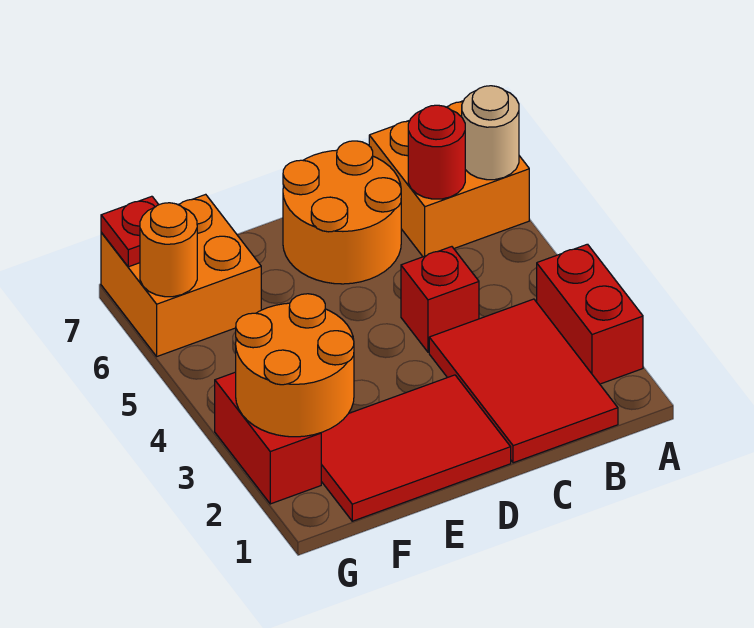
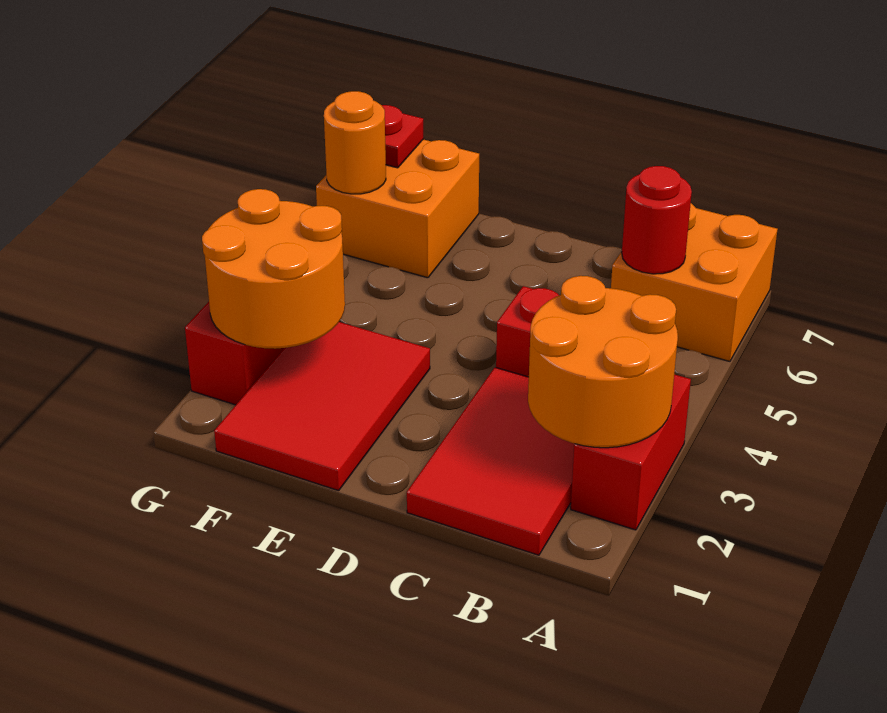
tan 1x1 round brick [462,86,519,180] -> none
orange 2x2 round brick [283,141,401,284] -> orange 2x2 round brick moved to [528,276,678,448]
red 2x3 tile [321,375,511,521] -> red 2x3 tile turned to [214,322,430,491]

